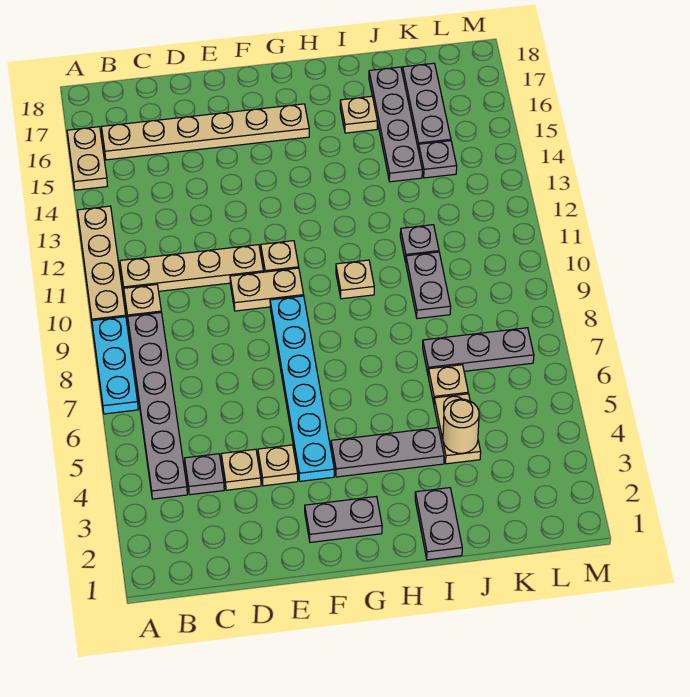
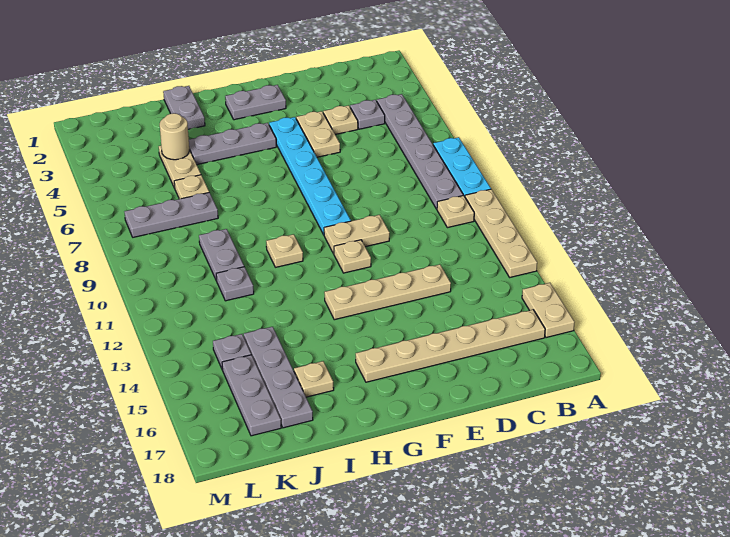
tan 1x4 plate [120,245,263,291] -> tan 1x4 plate moved to [324,264,451,320]
tan 1x1 plate [258,445,298,486] -> tan 1x2 plate [296,111,340,157]

